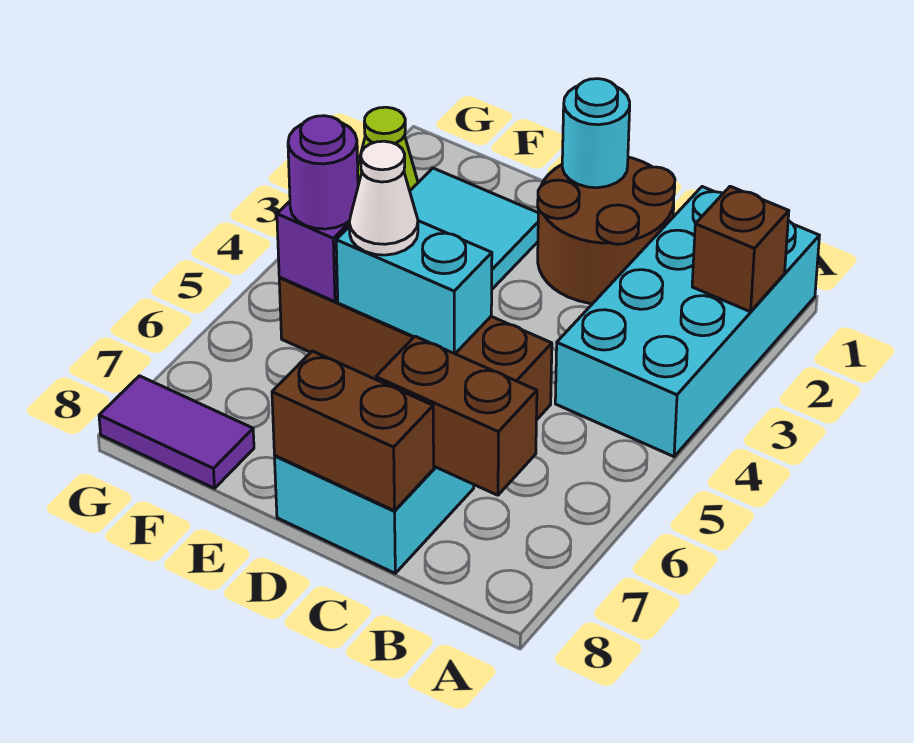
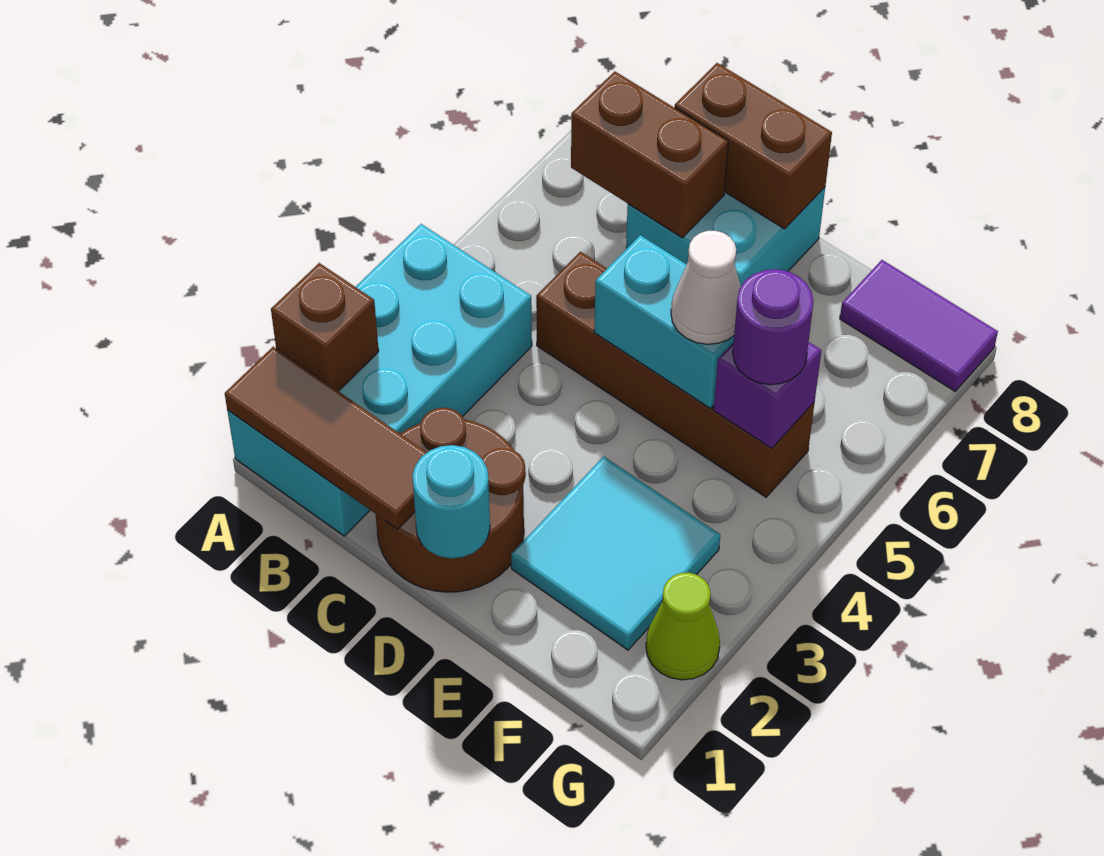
none -> brown 1x3 tile [225,347,427,529]

